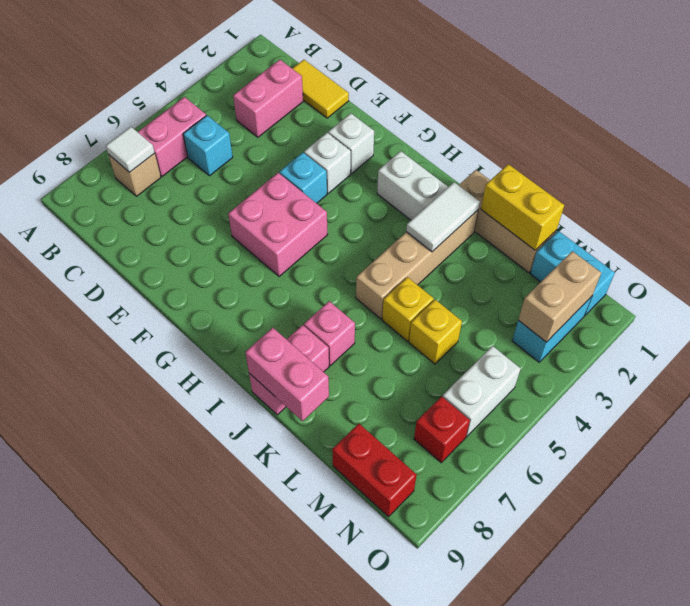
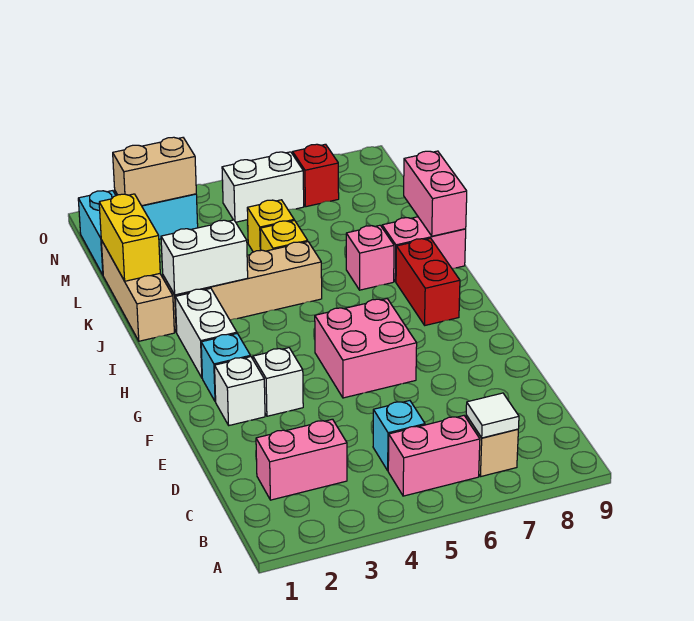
yellow 1x2 tile [292,60,349,118] -> none
cyan 1x1 brick [279,153,327,203] -> cyan 1x1 brick moved to [201,334,250,402]
white 1x2 tile [406,182,480,252] -> white 1x2 brick [161,220,248,295]
red 1x2 brick [332,424,417,517] -> red 1x2 brick moved to [396,238,460,325]

